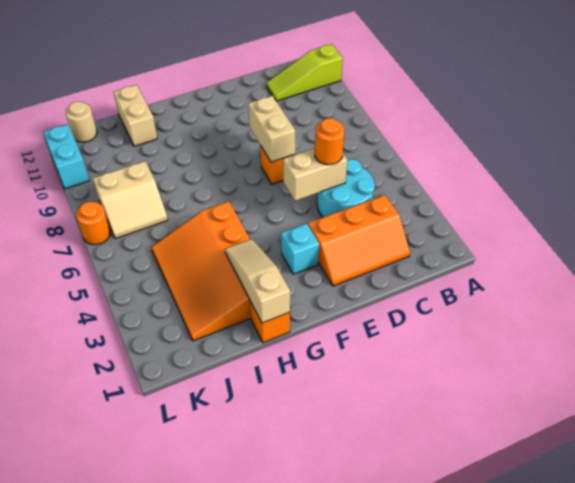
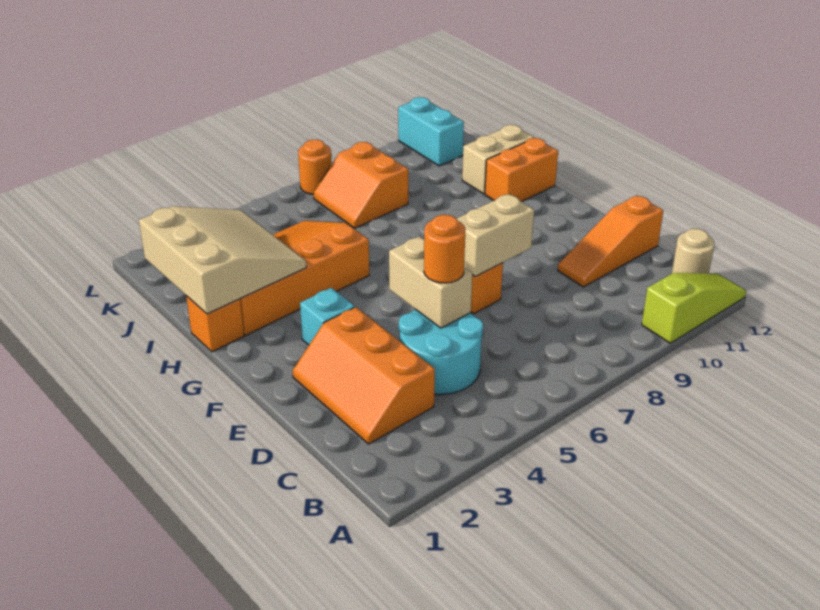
lime 1x3 slope [267,44,343,101] -> lime 1x3 slope turned to [642,273,746,343]
none -> orange 1x3 slope [558,195,663,287]
tan 1x3 slope [225,239,290,323] -> tan 3x3 slope [139,206,306,314]
none -> orange 1x2 brick [485,138,558,202]
tan 2x2 slope [93,161,168,239] -> orange 2x2 slope [314,142,408,228]
tan 1x1 round brick [66,101,97,142] -> tan 1x1 round brick moved to [672,229,714,274]
cyan 1x2 brick [43,124,89,189] -> cyan 1x2 brick turned to [398,97,464,166]

